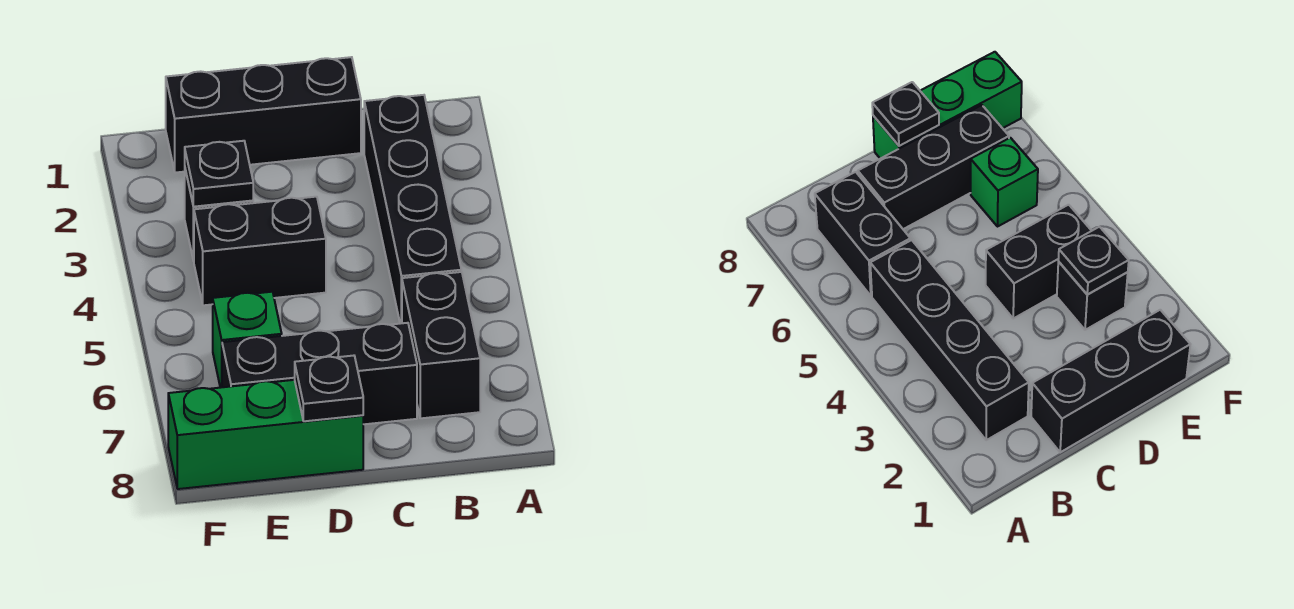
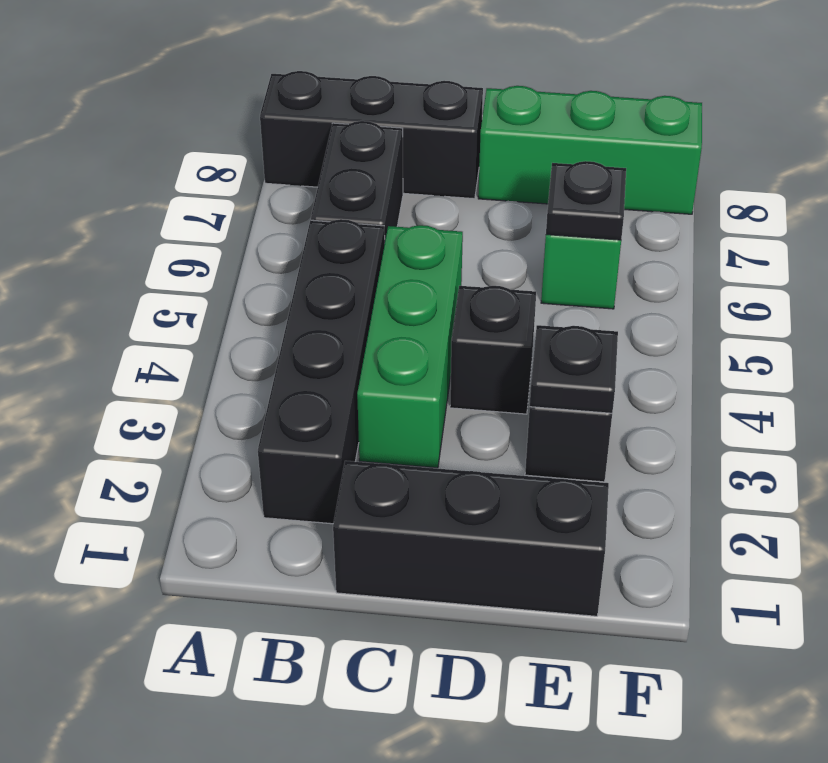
none -> green 1x3 brick [357,225,463,468]
black 1x3 brick [222,323,417,424] -> black 1x3 brick moved to [260,71,483,199]
black 1x2 brick [194,197,326,305] -> black 1x1 brick [450,286,536,414]
black 1x1 plate [295,356,363,421] -> black 1x1 plate moved to [546,161,626,240]

